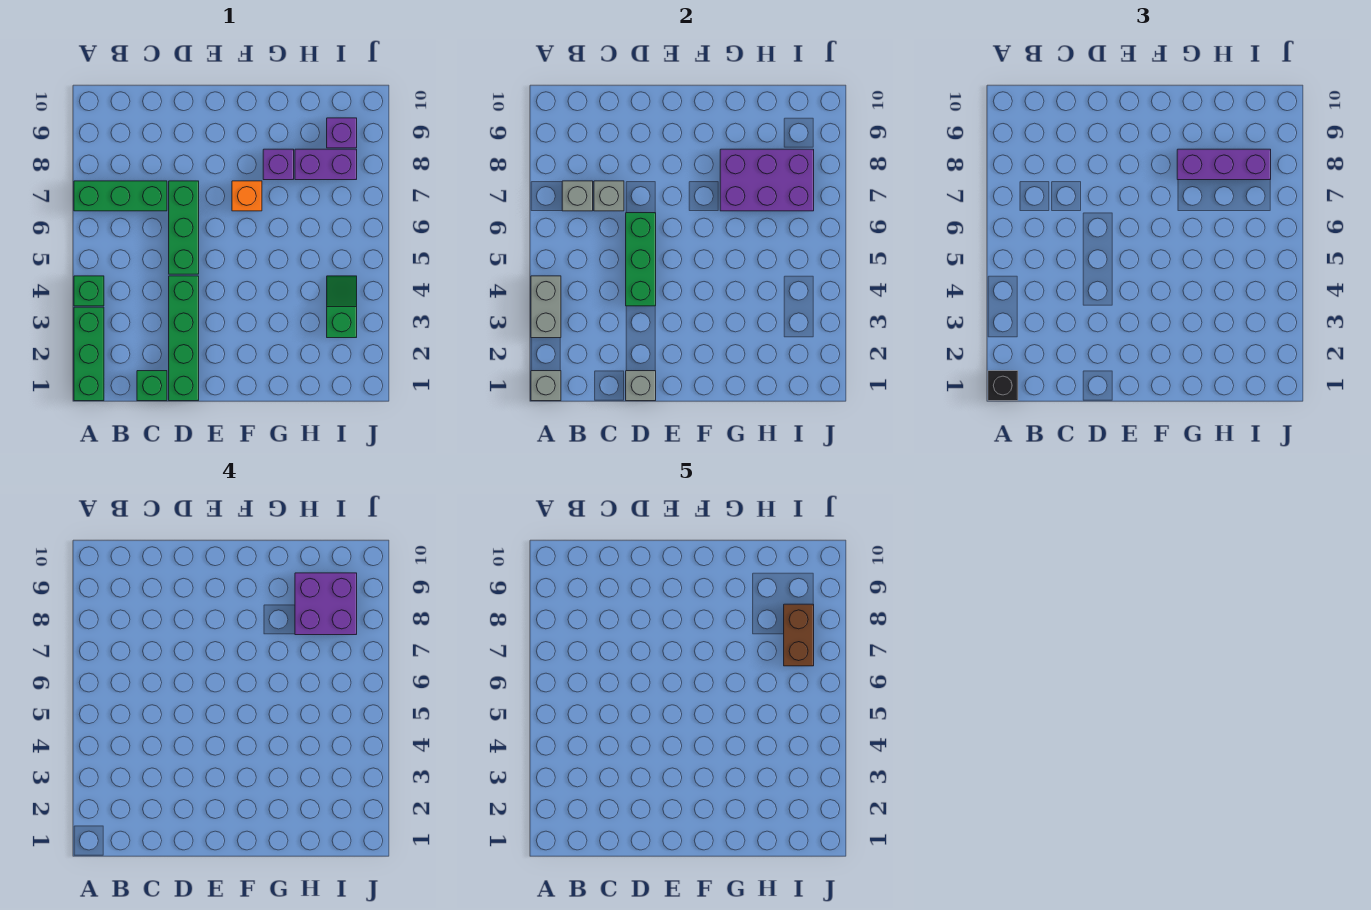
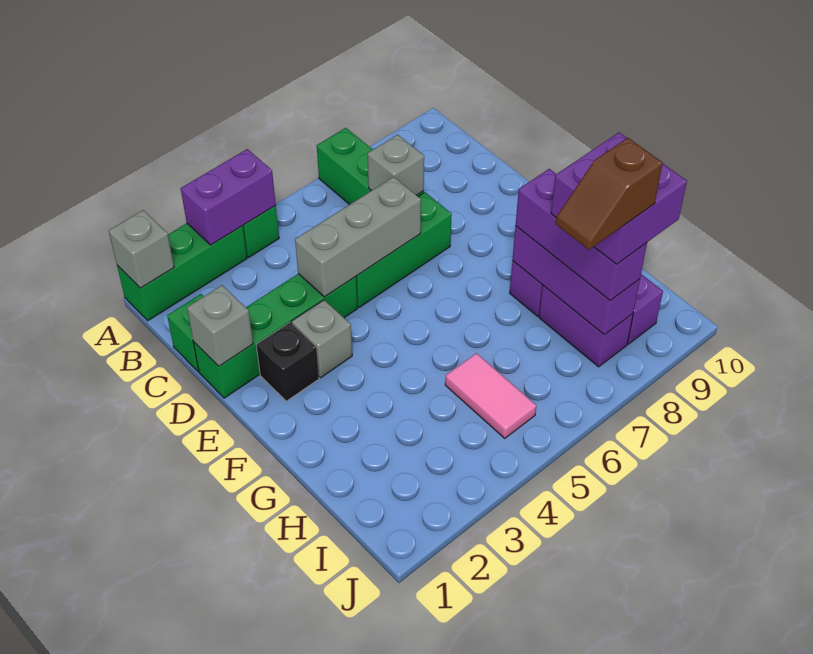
black 1x1 brick [988,371,1018,401] -> black 1x1 brick moved to [256,322,319,401]
grey 1x2 brick [531,276,561,338] -> purple 1x2 brick [181,149,276,245]
grey 1x1 brick [562,181,593,211] -> grey 1x1 brick moved to [291,300,352,378]
green 1x3 brick [626,213,656,306] -> grey 1x3 brick [295,177,421,297]
orange 1x1 brick [232,181,262,211] -> none
purple 2x3 brick [720,149,814,211] -> purple 1x3 brick [513,226,640,335]
none -> pink 1x2 tile [445,353,536,438]
green 1x2 slope [327,276,357,338] -> none
brown 1x2 brick [784,604,814,666] -> brown 1x2 slope [556,138,663,250]

